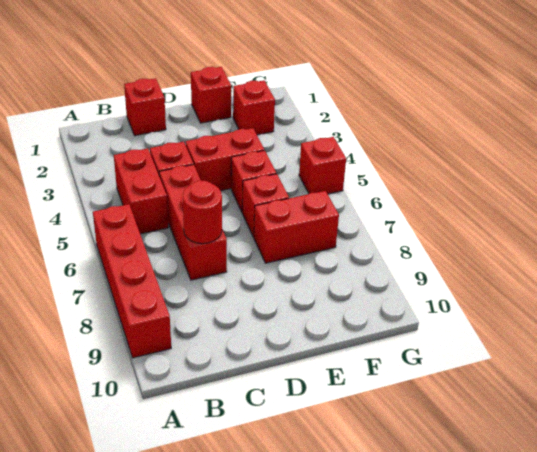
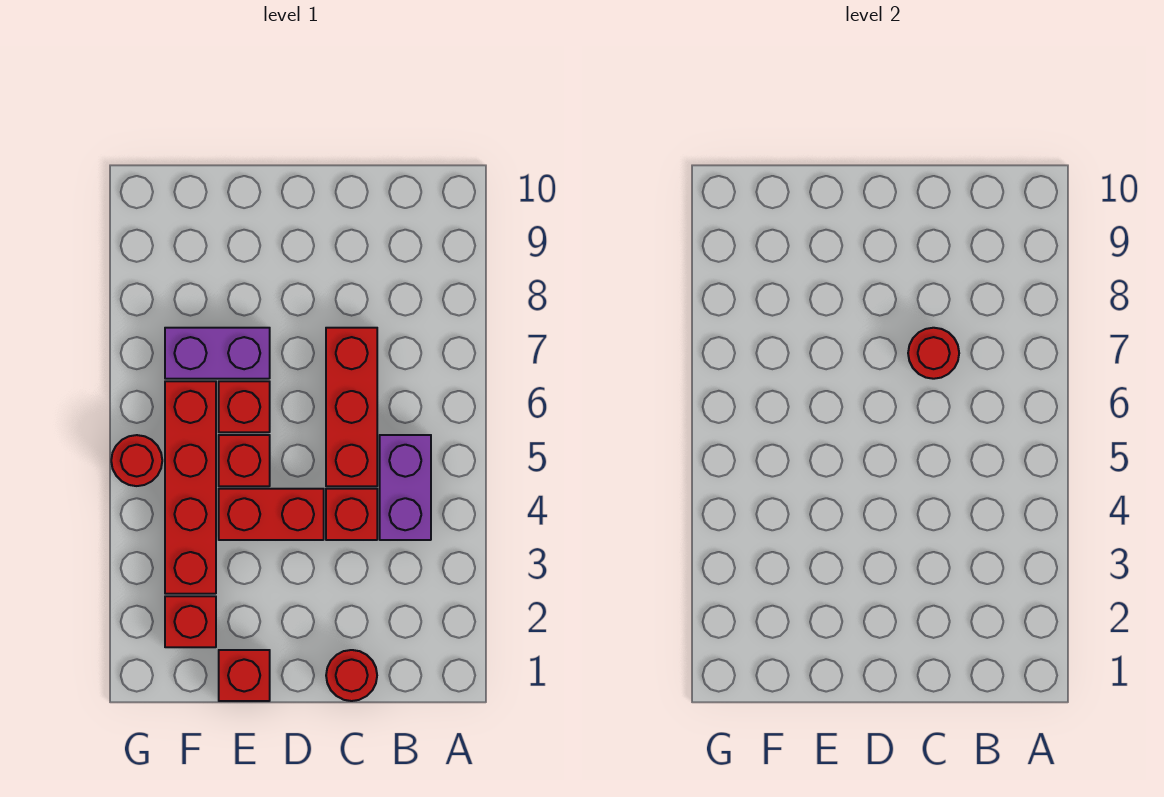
red 1x4 brick [93,204,171,358] -> red 1x4 brick moved to [165,381,216,594]
red 1x2 brick [114,148,168,234] -> purple 1x2 brick [380,435,431,540]
red 1x1 brick [124,78,166,136] -> red 1x1 round brick [326,650,377,701]
red 1x2 brick [254,191,339,263] -> purple 1x2 brick [165,328,270,379]
red 1x1 brick [299,137,346,194] -> red 1x1 round brick [111,435,162,486]

